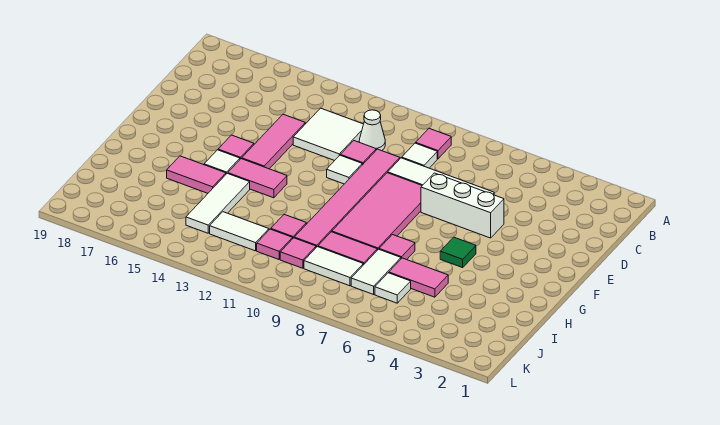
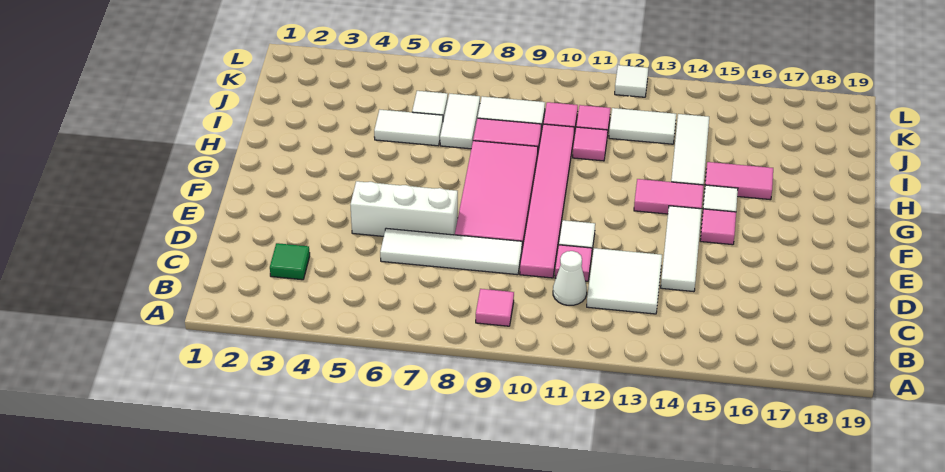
white 1x1 tile [402,143,437,168] -> white 1x1 tile moved to [615,65,648,97]
pink 1x3 tile [242,114,305,169] -> white 1x3 tile [661,206,702,292]
green 1x1 tile [440,237,476,268] -> green 1x1 tile moved to [270,243,310,280]
pink 1x1 tile [379,235,415,260] -> none
pink 1x2 tile [389,258,448,297] -> white 1x2 tile [374,110,443,146]

